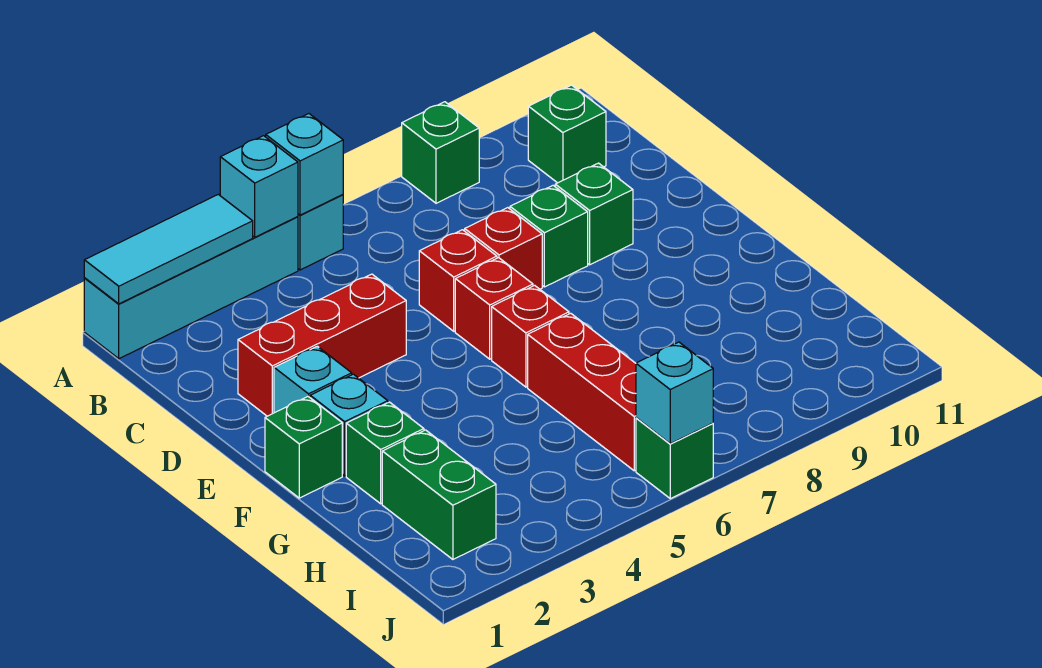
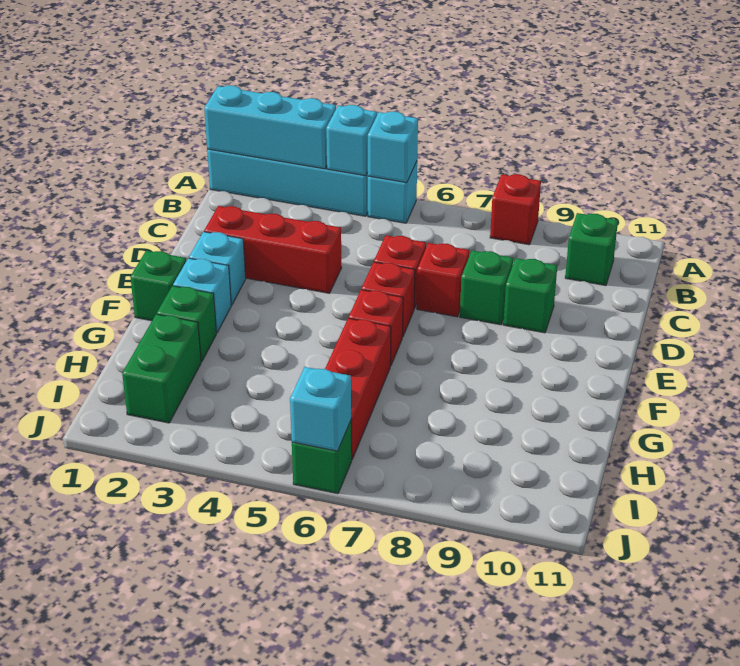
cyan 1x3 tile [84,194,253,304] -> cyan 1x3 brick [204,85,336,169]
green 1x1 brick [402,102,479,203] -> red 1x1 brick [490,174,541,245]

